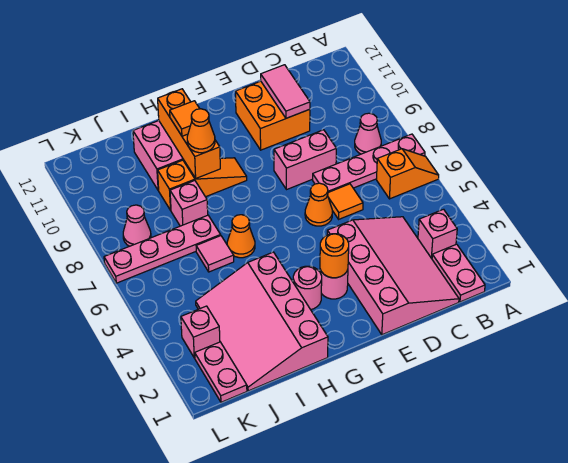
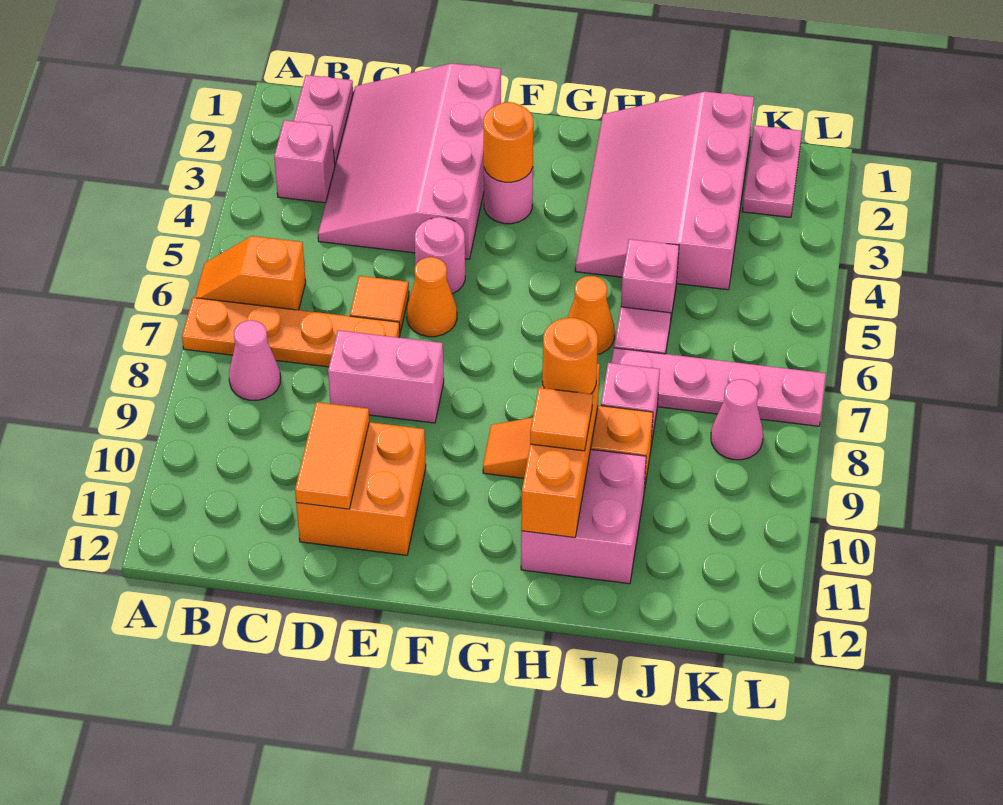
pink 1x4 plate [313,134,425,192] -> orange 1x4 plate [182,298,400,367]
pink 1x2 tile [261,65,310,118] -> orange 1x2 tile [295,402,369,509]
pink 1x1 round brick [293,266,322,310] -> pink 1x1 round brick moved to [415,217,465,294]
pink 3x4 slope [196,252,328,391] -> pink 3x4 slope turned to [575,91,754,290]
orange 1x1 cone [187,109,215,153] -> orange 1x1 round brick [543,318,598,394]
pink 1x1 brick [181,306,220,358] -> pink 1x1 brick moved to [621,239,679,322]

